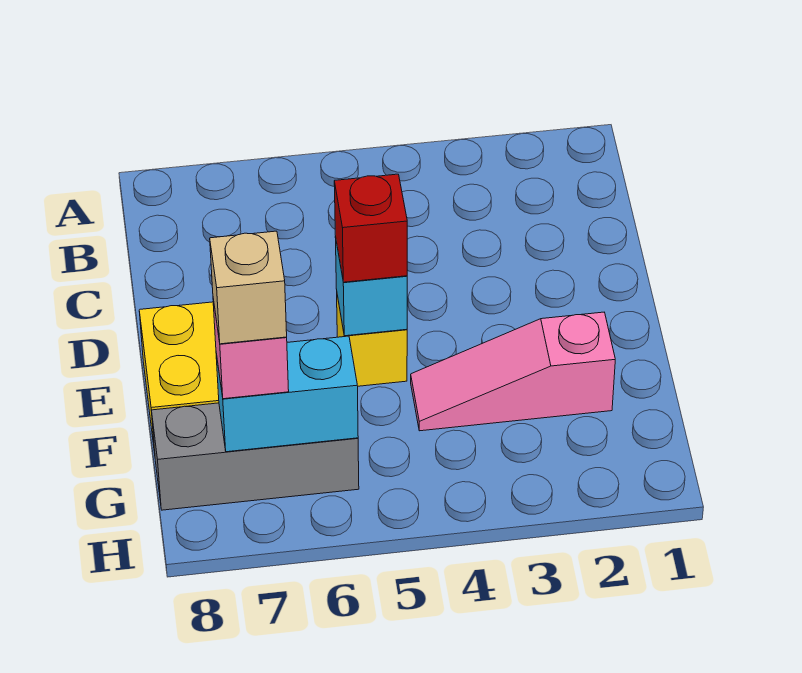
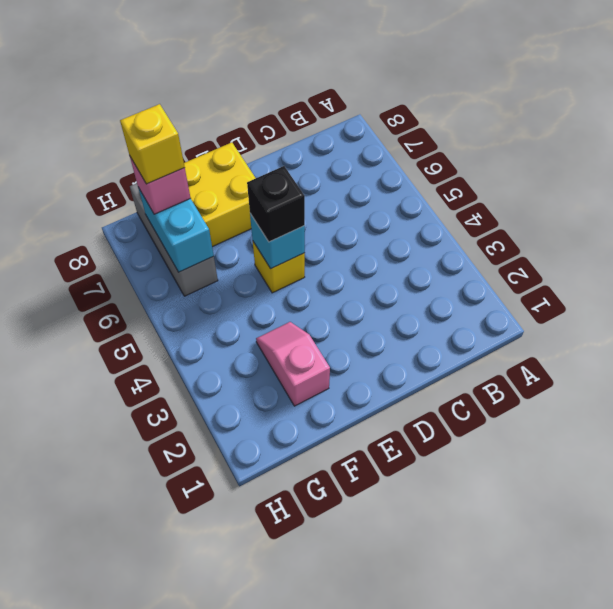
red 1x1 brick [334,174,407,282] -> black 1x1 brick [247,166,305,242]
pink 1x3 slope [411,312,615,431] -> pink 1x2 slope [256,322,330,406]
tan 1x1 brick [210,231,287,344] -> yellow 1x1 brick [120,104,185,184]

